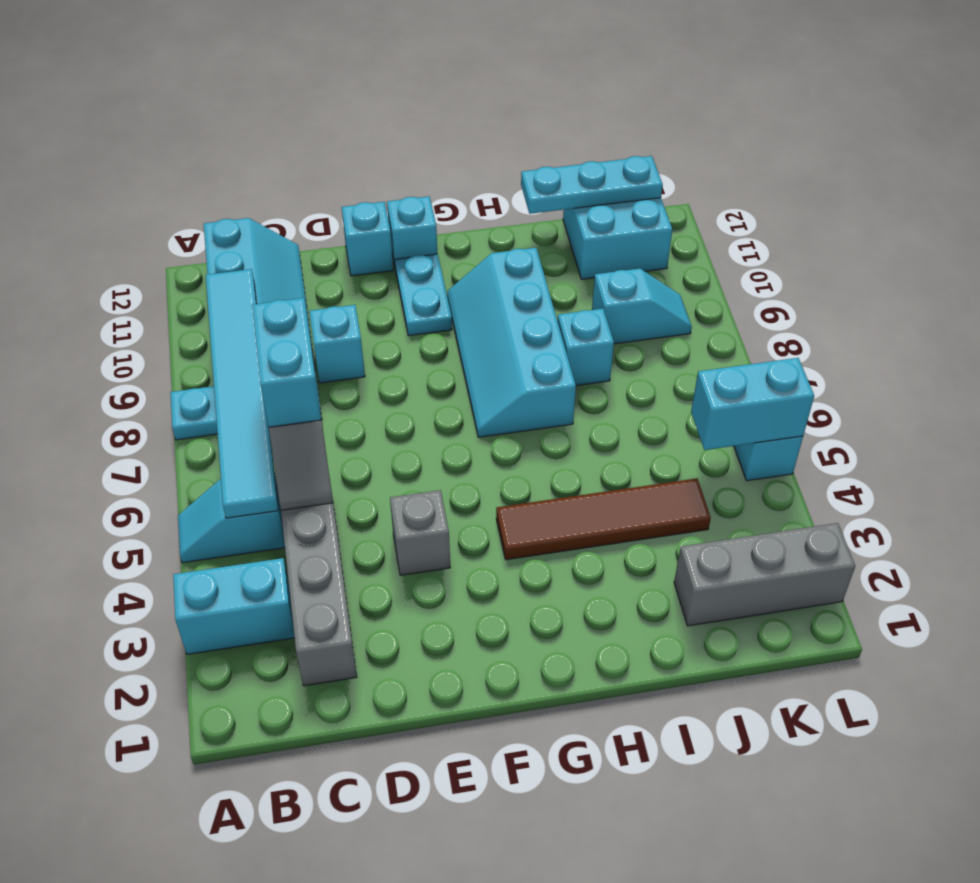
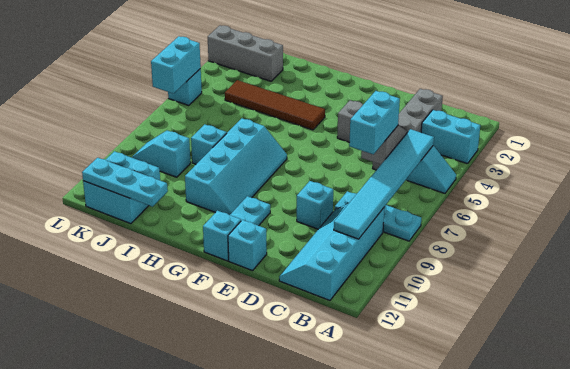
cyan 1x2 brick [691,358,814,450] -> cyan 1x2 brick turned to [151,36,201,94]

